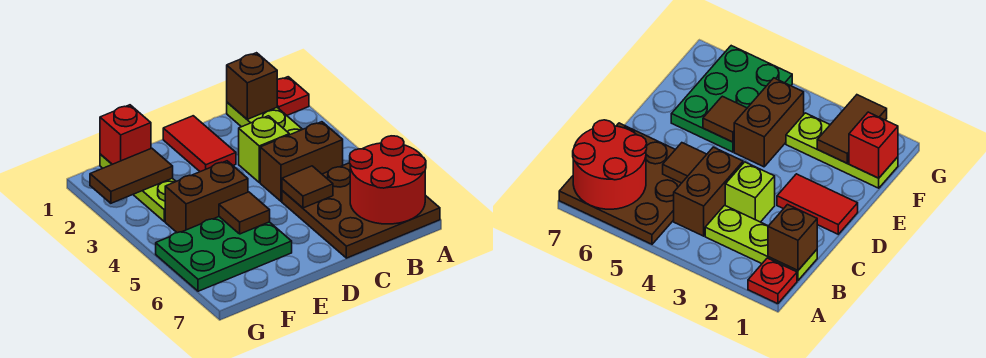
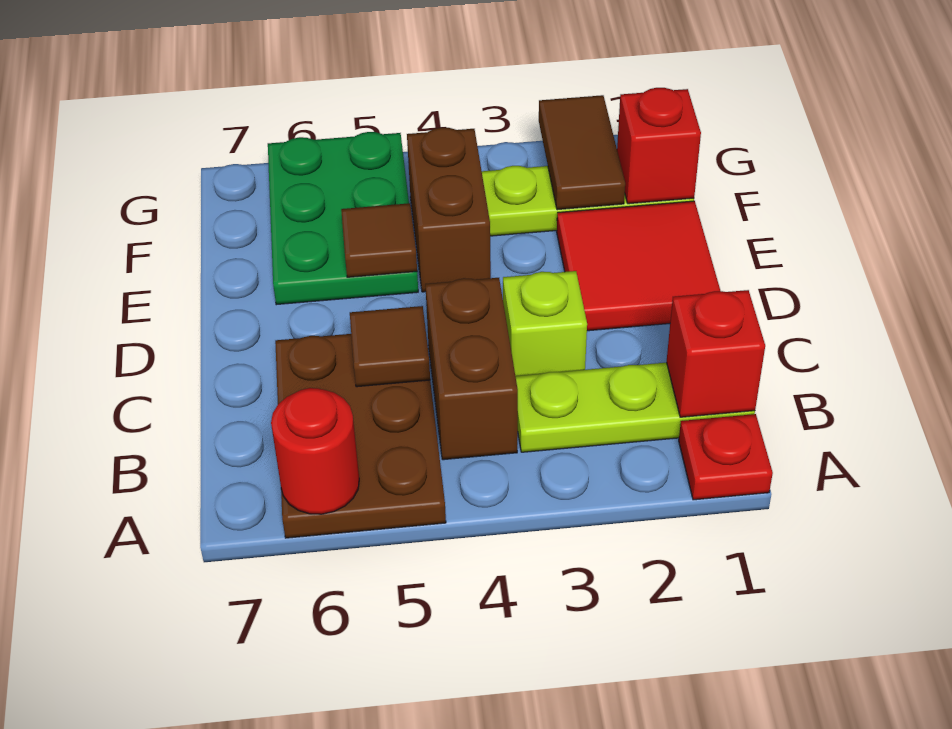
brown 3x3 plate [282,163,440,258] -> brown 2x3 plate [275,334,446,538]
red 2x2 round brick [350,136,426,224] -> red 1x1 round brick [271,388,359,514]
brown 1x1 brick [227,53,277,119] -> red 1x1 brick [667,290,765,417]
red 1x2 tile [163,116,236,172] -> red 2x2 tile [557,201,720,331]

